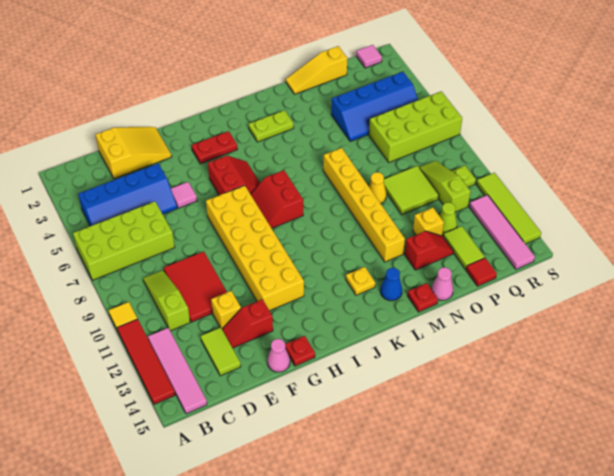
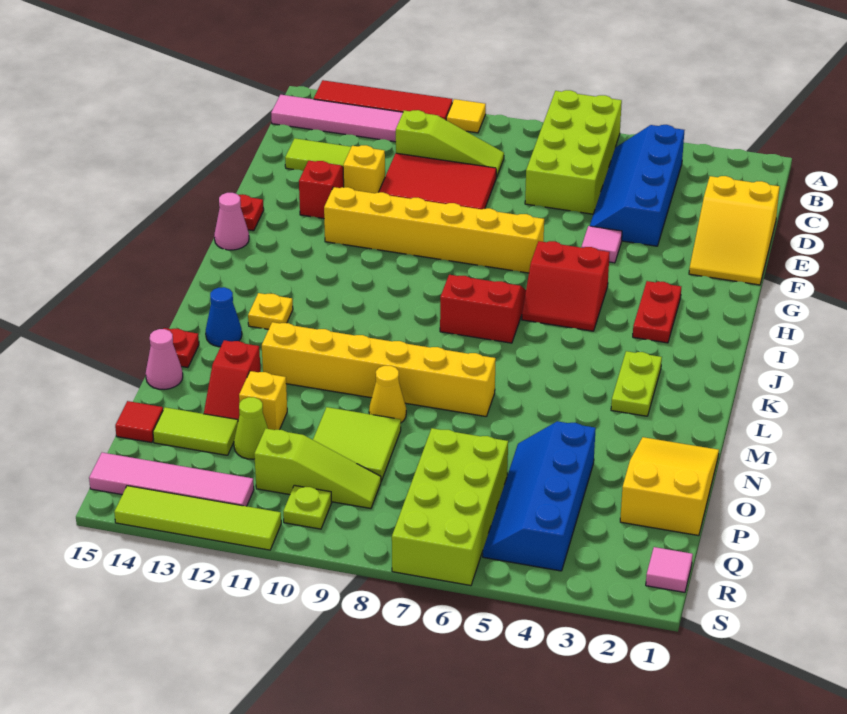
pink 1x1 cone [267,339,290,372] -> pink 1x1 cone moved to [214,193,249,250]
yellow 2x6 brick [206,185,304,311] -> yellow 1x6 brick [324,187,544,273]
yellow 1x3 slope [286,46,347,94] -> yellow 2x3 slope [620,437,719,536]

